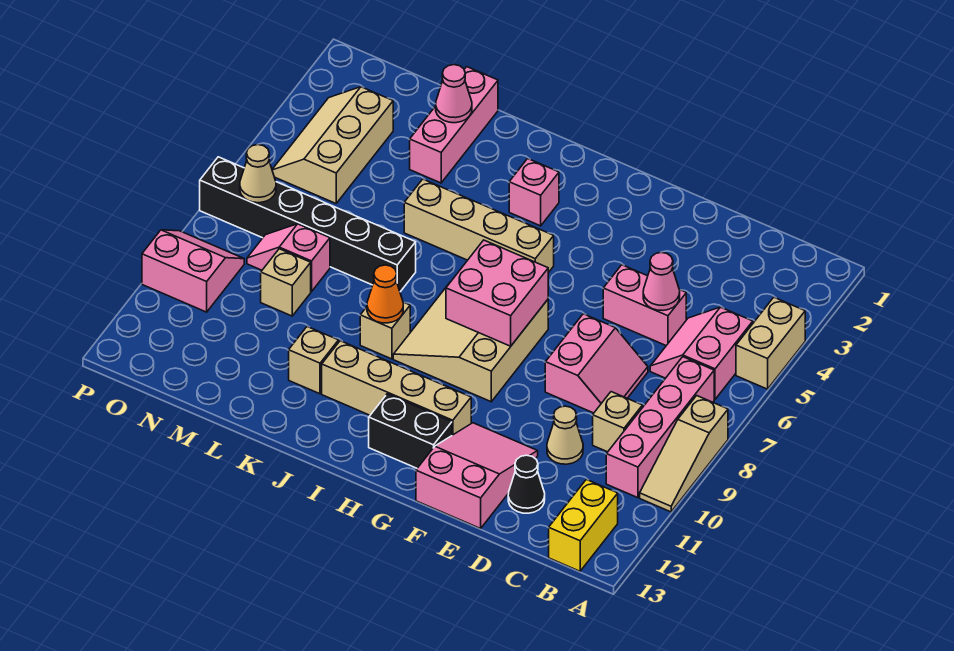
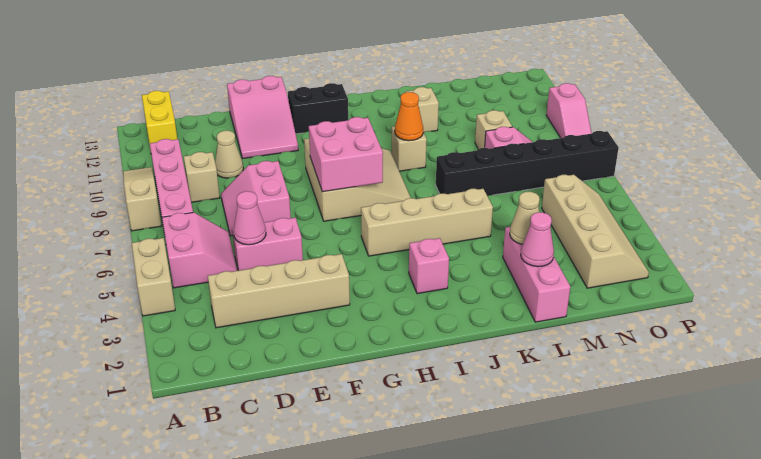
black 1x1 cone [508,455,545,513] -> none
tan 1x4 brick [322,341,471,435] -> tan 1x4 brick moved to [208,254,350,328]
tan 2x3 slope [272,87,393,203] -> tan 2x4 slope [542,175,649,288]
tan 1x1 cone [240,145,276,203] -> tan 1x1 cone moved to [510,192,540,244]
pink 2x2 slope [142,230,244,312] -> pink 1x2 slope [546,83,592,138]

